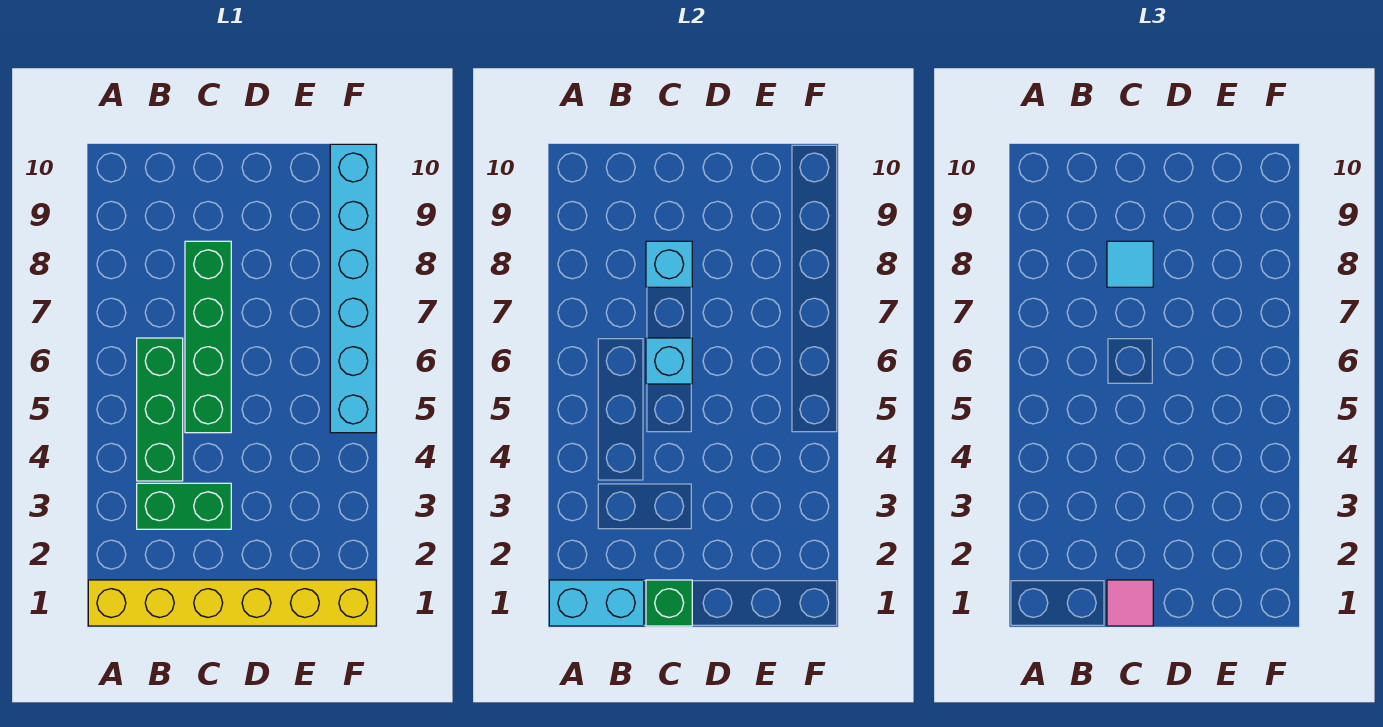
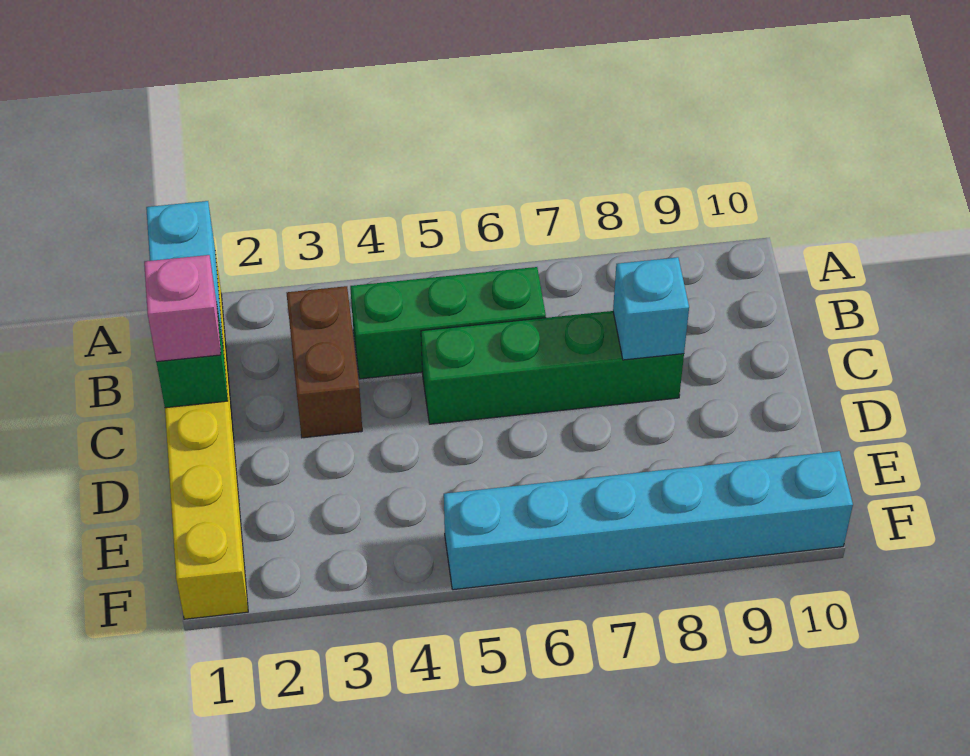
green 1x2 brick [137,483,231,529] -> brown 1x2 brick [287,286,362,438]
pink 1x1 tile [1107,580,1153,626] -> pink 1x1 brick [144,255,221,362]
cyan 1x1 brick [646,338,692,384] -> none
cyan 1x1 tile [1107,241,1153,287] -> none

